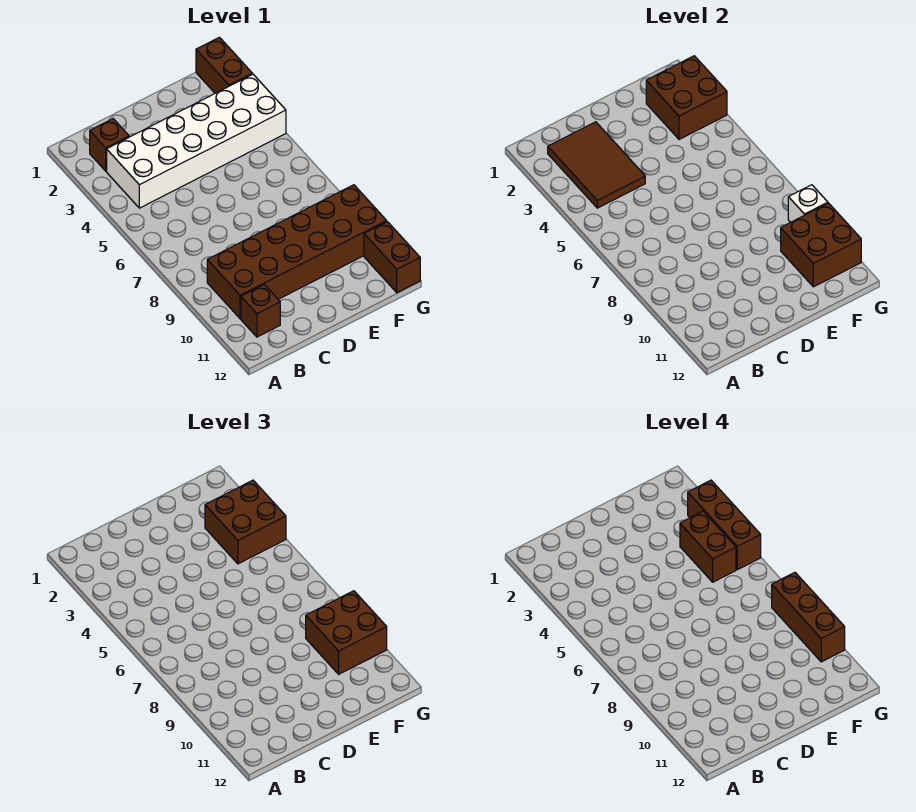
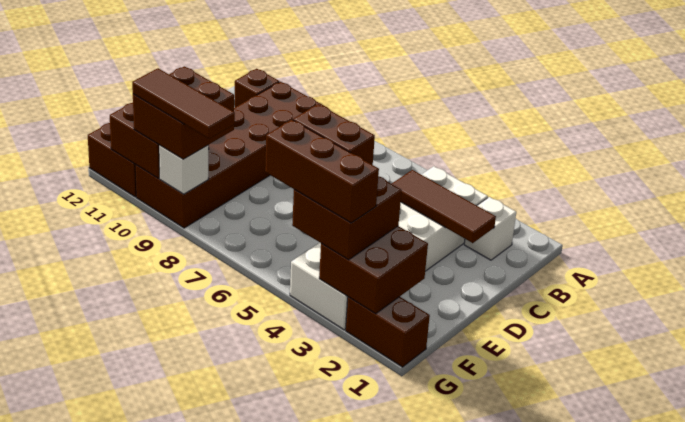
brown 1x1 brick [90,119,129,171] -> white 1x1 brick [464,197,516,260]
brown 2x3 tile [548,122,645,208] -> brown 1x3 tile [392,170,496,243]
brown 1x3 brick [772,573,845,662] -> brown 1x3 tile [132,68,235,139]

